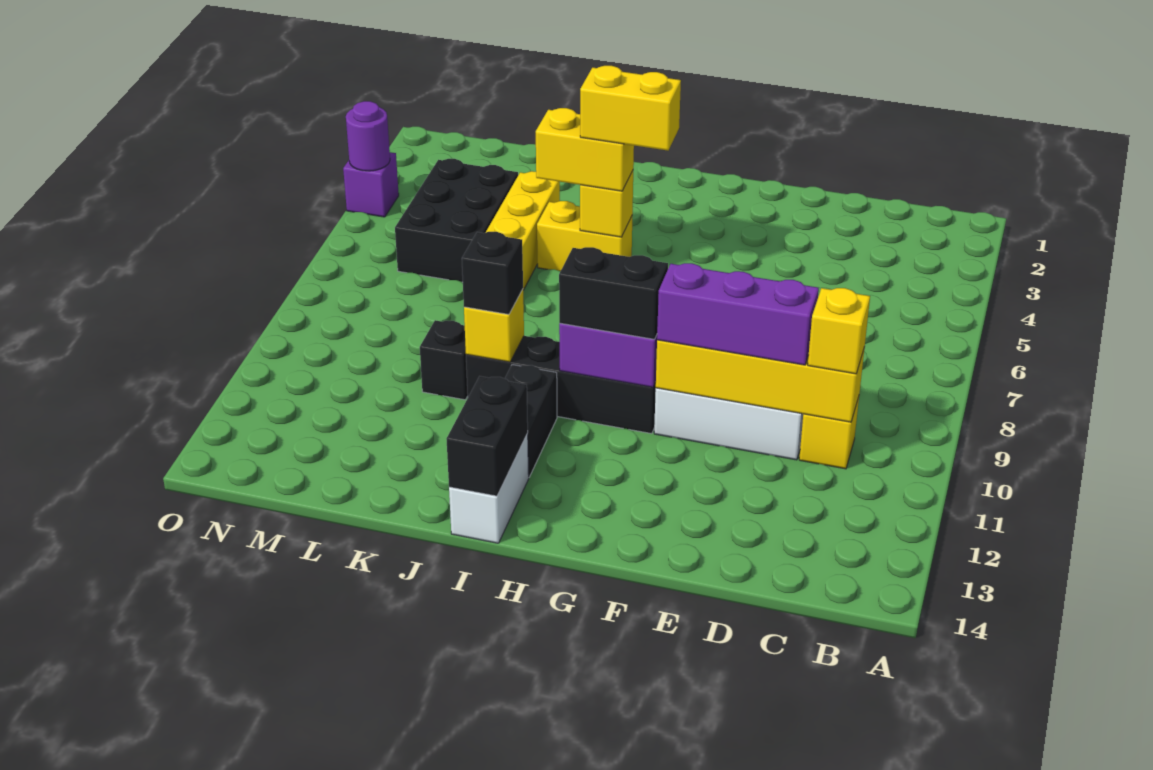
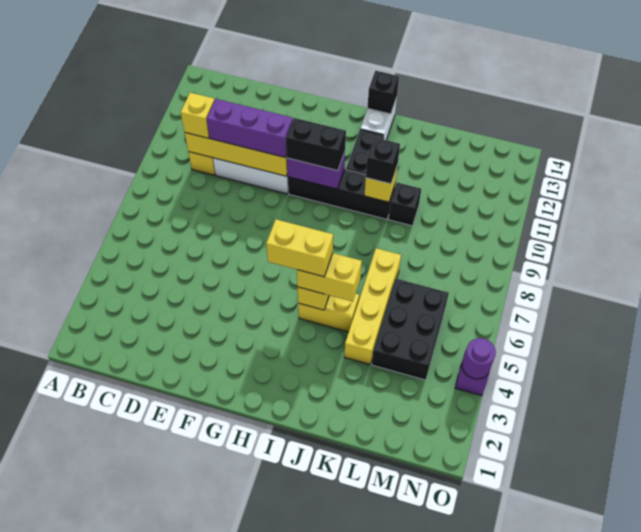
black 1x2 brick [447,376,528,496] -> black 1x1 brick [367,71,399,114]

